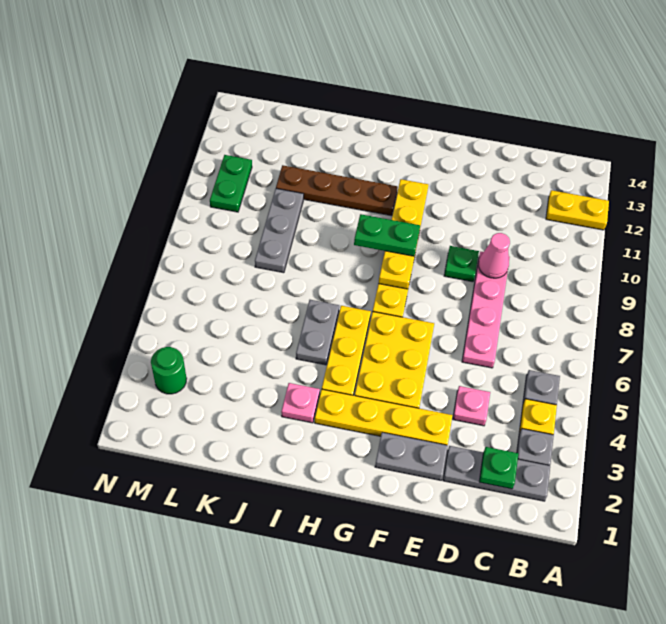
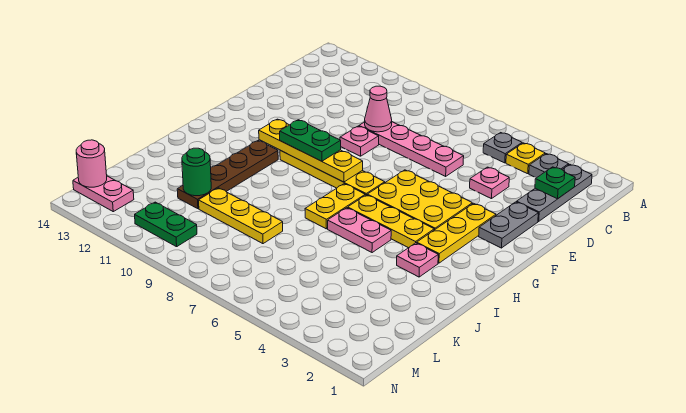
yellow 1x2 plate [546,190,609,230] -> yellow 1x2 plate moved to [305,184,365,229]
yellow 1x4 plate [315,389,453,445] -> yellow 1x3 plate [417,203,496,263]
green 1x1 plate [444,246,479,282] -> pink 1x1 plate [340,126,379,156]
green 1x2 plate [354,214,420,256] -> green 1x2 plate turned to [280,120,341,161]
grey 1x2 plate [296,300,339,365] -> pink 1x2 plate [328,208,391,253]
grey 1x3 plate [255,189,304,273] -> yellow 1x3 plate [199,188,283,244]
green 1x1 round brick [151,347,187,394] -> green 1x1 round brick moved to [182,148,211,196]
none -> pink 1x2 plate [73,176,134,212]
none -> pink 1x1 round brick [76,140,107,187]

